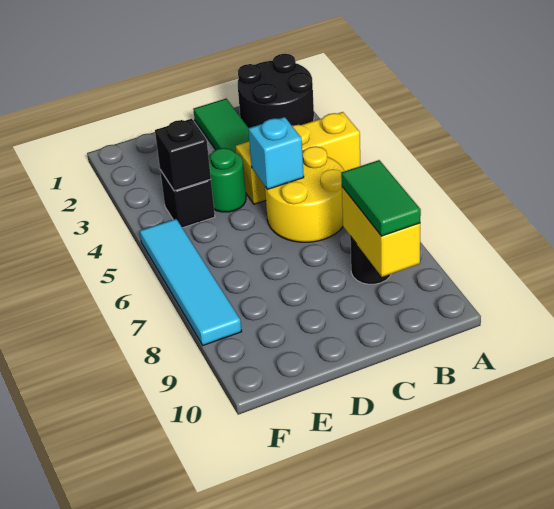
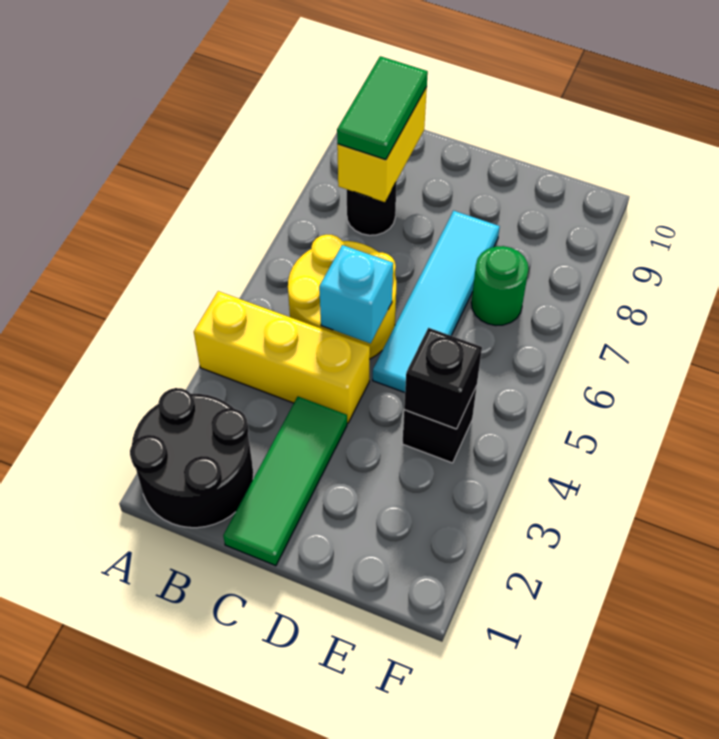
green 1x1 round brick [209,148,246,212] -> green 1x1 round brick moved to [471,246,528,326]
cyan 1x4 tile [140,219,242,345] -> cyan 1x4 tile moved to [373,211,500,393]

